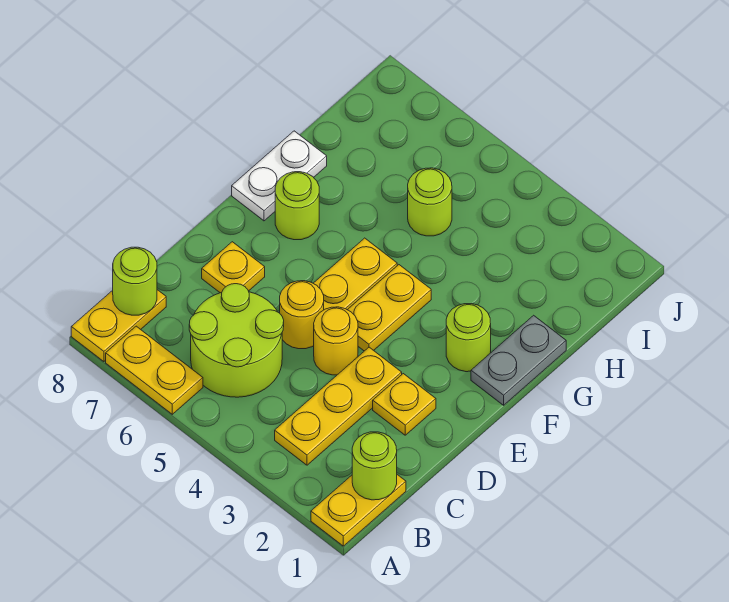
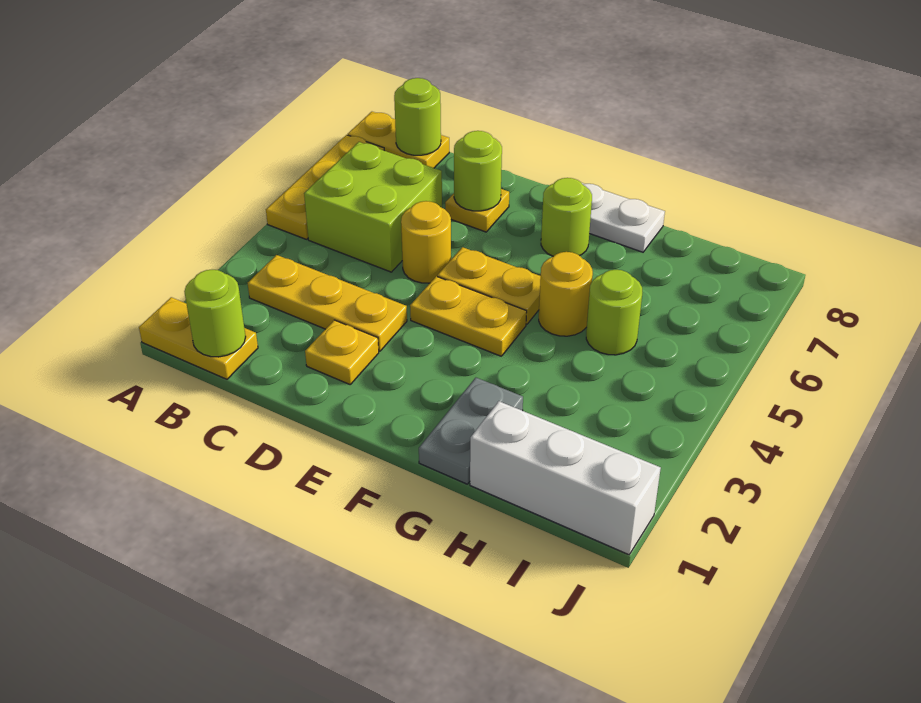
yellow 1x2 plate [106,326,203,414] -> yellow 1x3 plate [266,135,384,239]
lime 2x2 round brick [189,284,284,397] -> lime 2x2 brick [304,142,442,272]
yellow 1x1 round brick [314,307,358,375] -> yellow 1x1 round brick moved to [539,252,593,336]
grey 1x2 plate [471,315,566,405] -> grey 1x2 plate turned to [419,378,523,484]
lime 1x1 round brick [446,304,491,372] -> lime 1x1 round brick moved to [454,131,502,211]
none -> white 1x3 brick [470,401,661,555]

